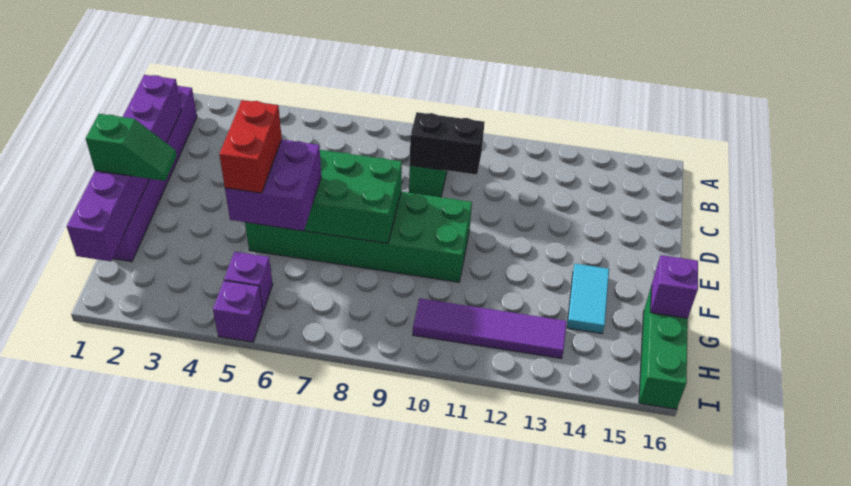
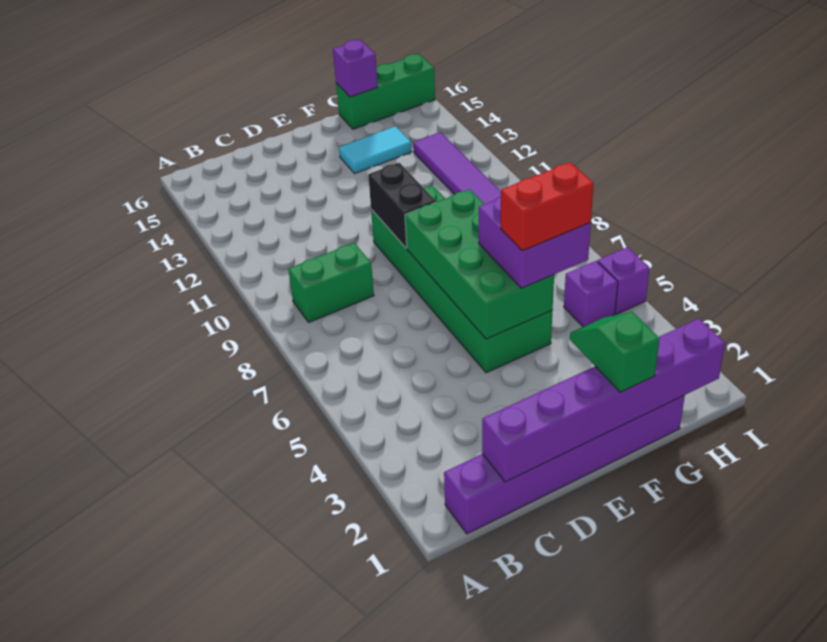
black 1x2 brick [410,112,485,175] -> black 1x2 brick moved to [368,163,436,248]

